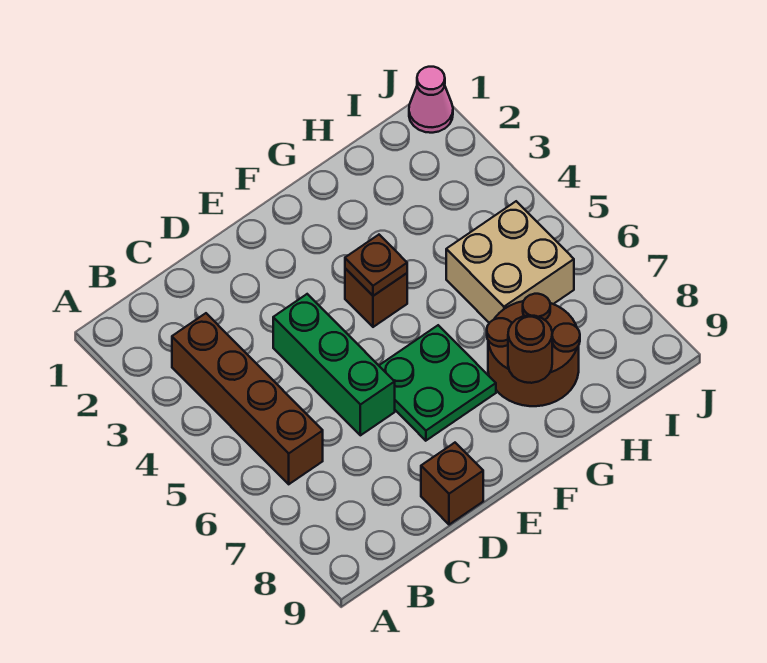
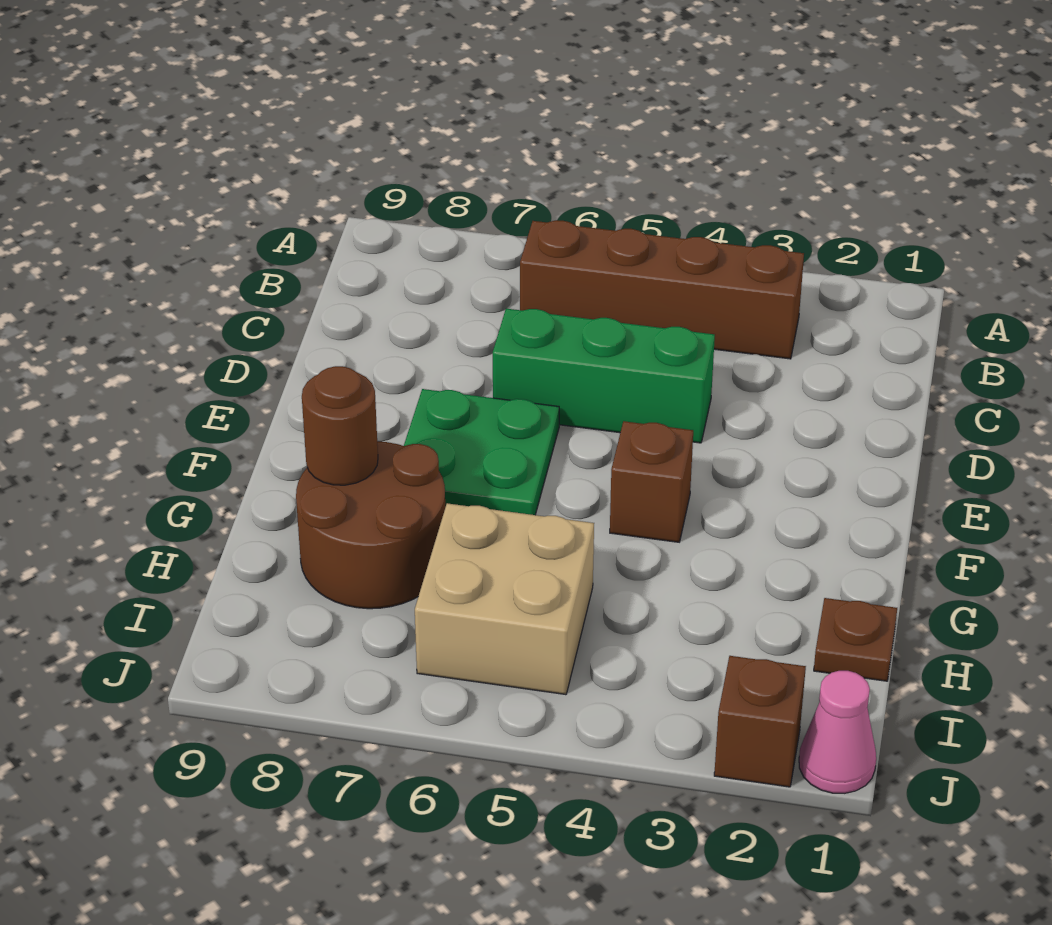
brown 1x1 brick [421,443,483,525] -> brown 1x1 brick moved to [714,656,806,787]
brown 1x1 plate [345,235,407,296] -> brown 1x1 plate moved to [814,598,897,681]

